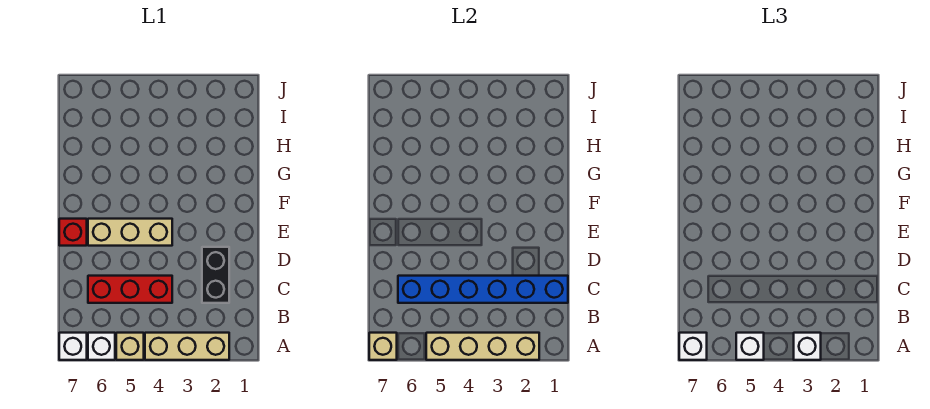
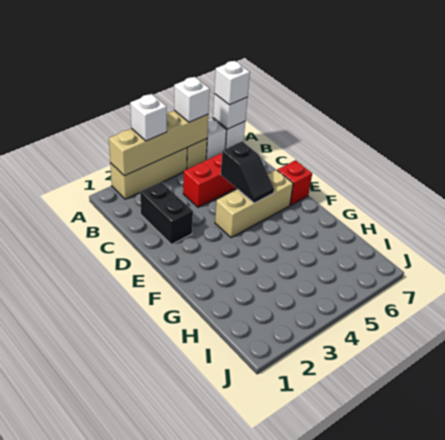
tan 1x1 brick [369,333,397,360] -> white 1x1 brick [213,94,248,129]
blue 1x6 brick [398,276,568,303] -> none
none -> black 1x2 slope [221,141,274,203]

